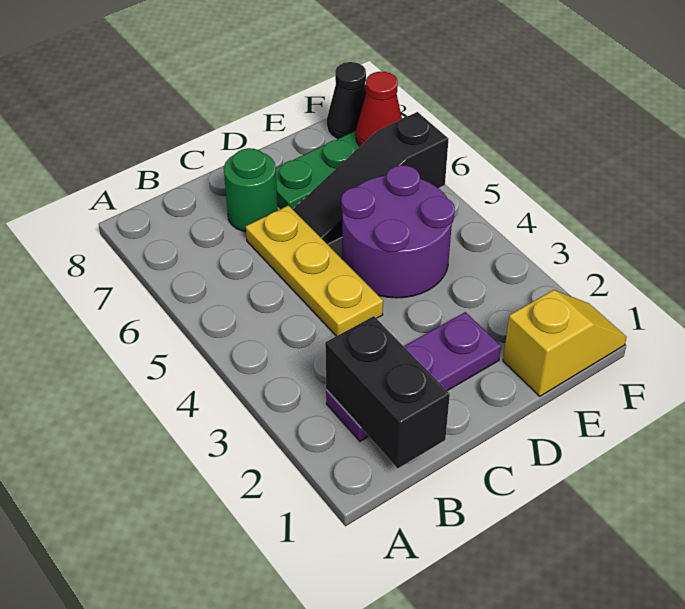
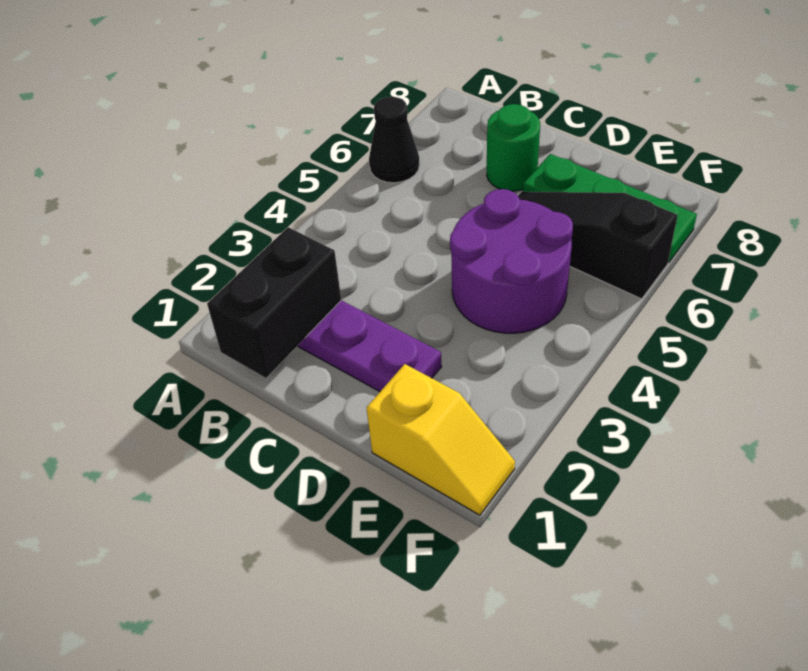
yellow 1x3 plate [246,205,383,336] -> none
red 1x1 cone [356,72,402,146] -> none
black 1x1 cone [327,62,366,139] -> black 1x1 cone moved to [369,97,420,183]

